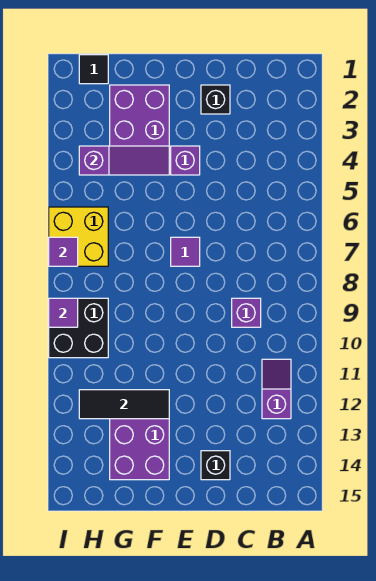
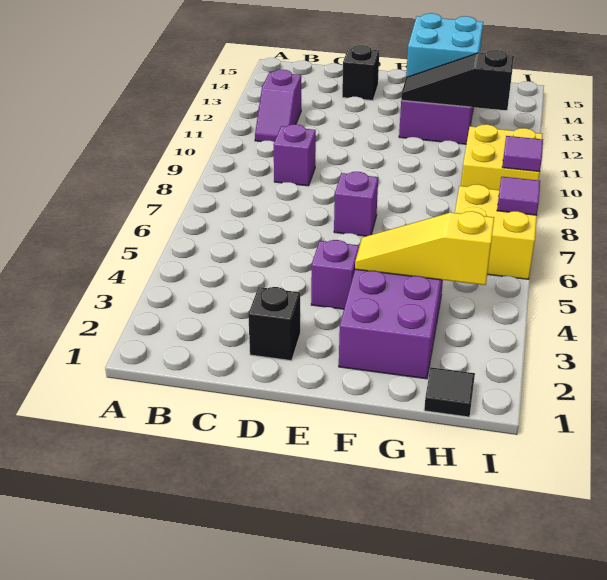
purple 1x1 tile [171,237,200,266] -> purple 1x1 brick [334,172,378,236]
purple 1x3 slope [79,146,169,175] -> yellow 1x3 slope [355,211,494,285]
black 1x3 tile [79,390,169,419] -> black 1x3 slope [401,50,514,110]
none -> cyan 2x2 brick [406,13,483,77]
black 2x2 brick [49,298,108,358] -> yellow 2x2 brick [461,124,543,190]

